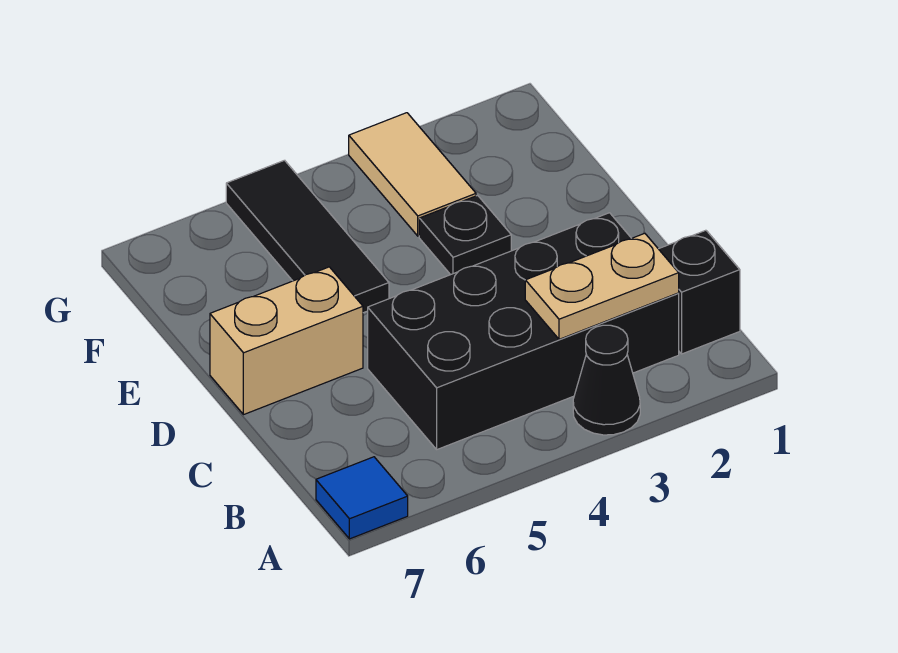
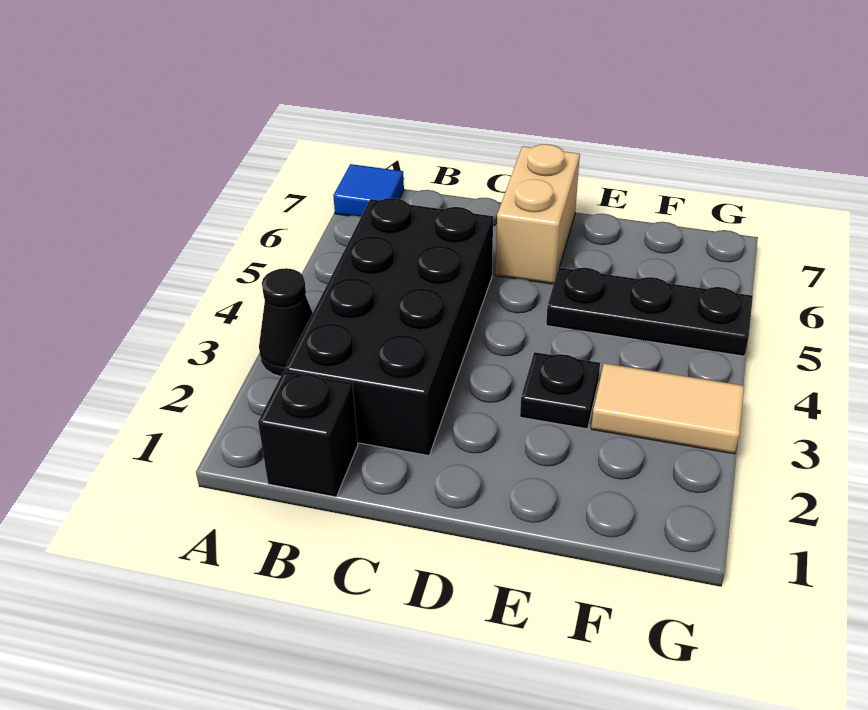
tan 1x2 plate [525,233,679,339] -> none
black 1x3 tile [226,160,389,313] -> black 1x3 plate [546,267,753,356]

